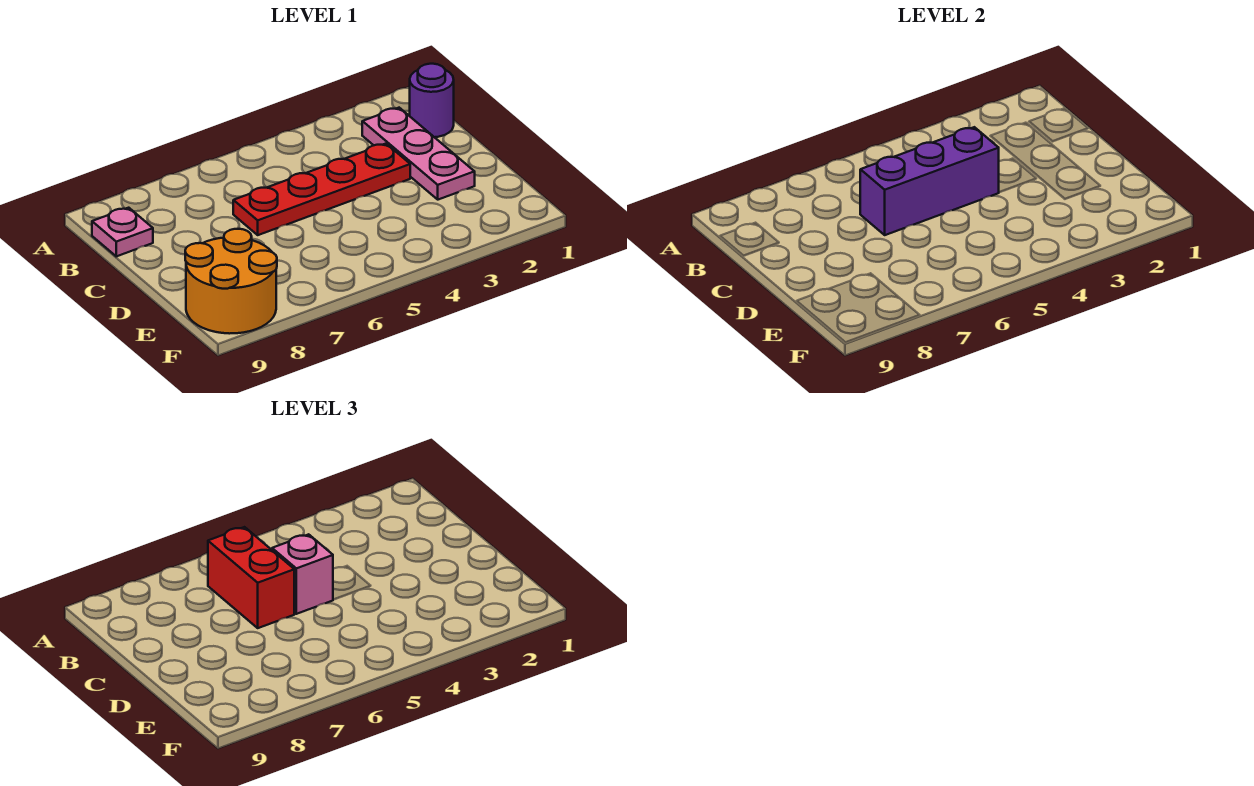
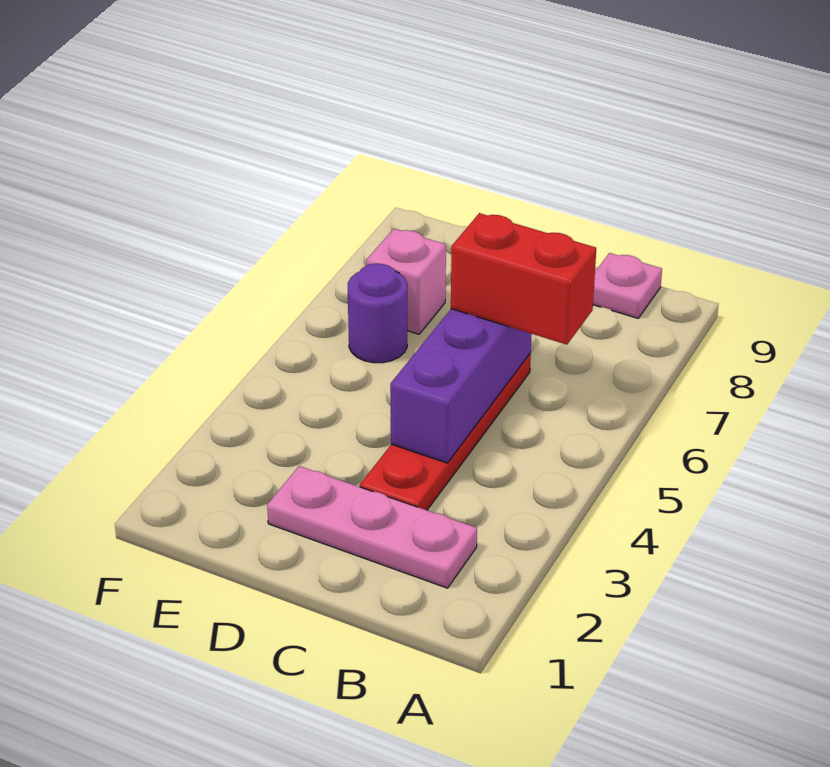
purple 1x1 round brick [410,64,454,137] -> purple 1x1 round brick moved to [348,263,407,363]
pink 1x1 brick [272,534,333,614] -> pink 1x1 brick moved to [366,229,446,334]
orange 2x2 round brick [185,229,277,334] -> none

